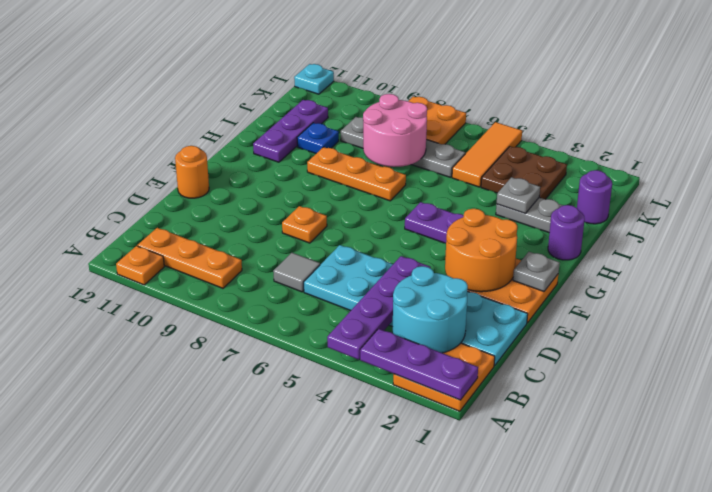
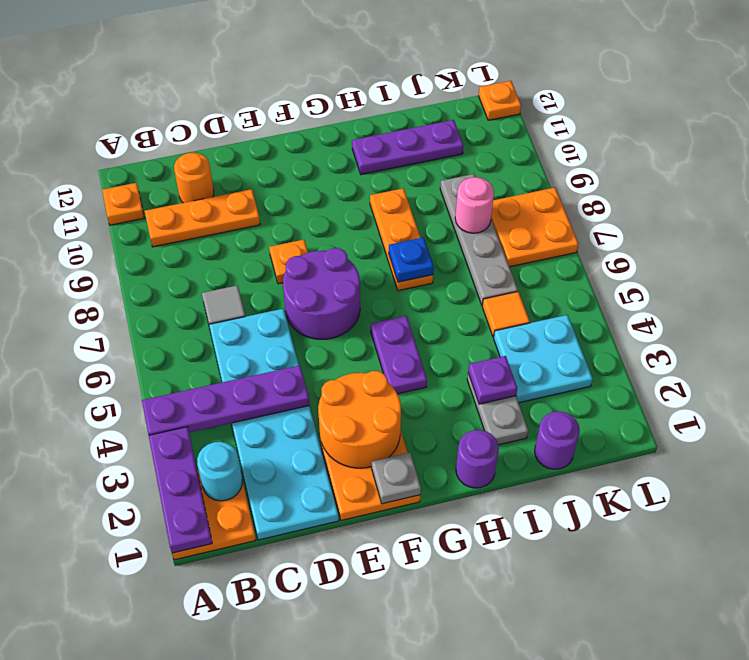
cyan 2x2 round brick [393,266,468,353] -> cyan 1x1 round brick [197,442,242,501]
orange 1x3 plate [137,228,242,288] -> orange 1x3 plate turned to [145,189,260,247]
none -> purple 2x2 round brick [283,248,360,339]
orange 1x1 round brick [175,146,209,198] -> orange 1x1 round brick moved to [174,153,214,203]
grey 1x1 plate [497,177,540,213] -> purple 1x1 plate [468,356,517,404]
pink 2x2 round brick [363,94,427,167] -> pink 1x1 round brick [455,177,494,233]
blue 1x1 plate [297,123,339,153] -> blue 1x1 plate moved to [389,237,434,282]
brown 2x2 plate [481,146,567,199] -> cyan 2x2 plate [494,315,593,403]
orange 1x3 tile [452,122,522,187] -> orange 1x1 tile [482,292,530,337]
cyan 1x1 plate [294,64,334,94] -> orange 1x1 plate [479,81,521,120]

